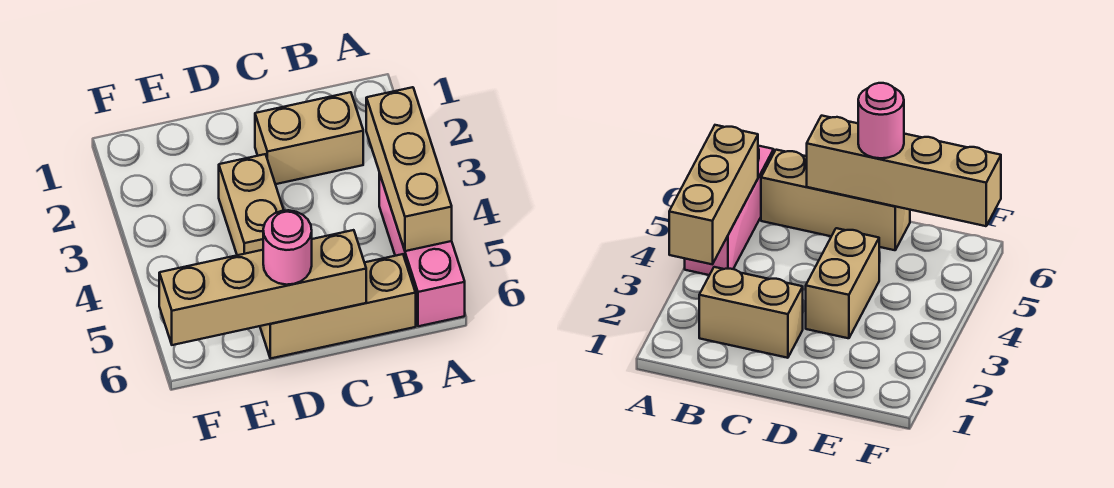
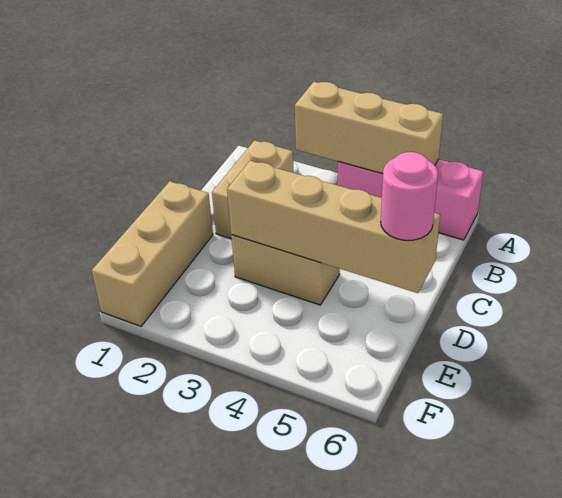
tan 1x3 brick [260,254,416,359] -> tan 1x3 brick moved to [92,181,213,326]
tan 1x4 brick [159,230,366,345] -> tan 1x4 brick turned to [227,161,440,293]

